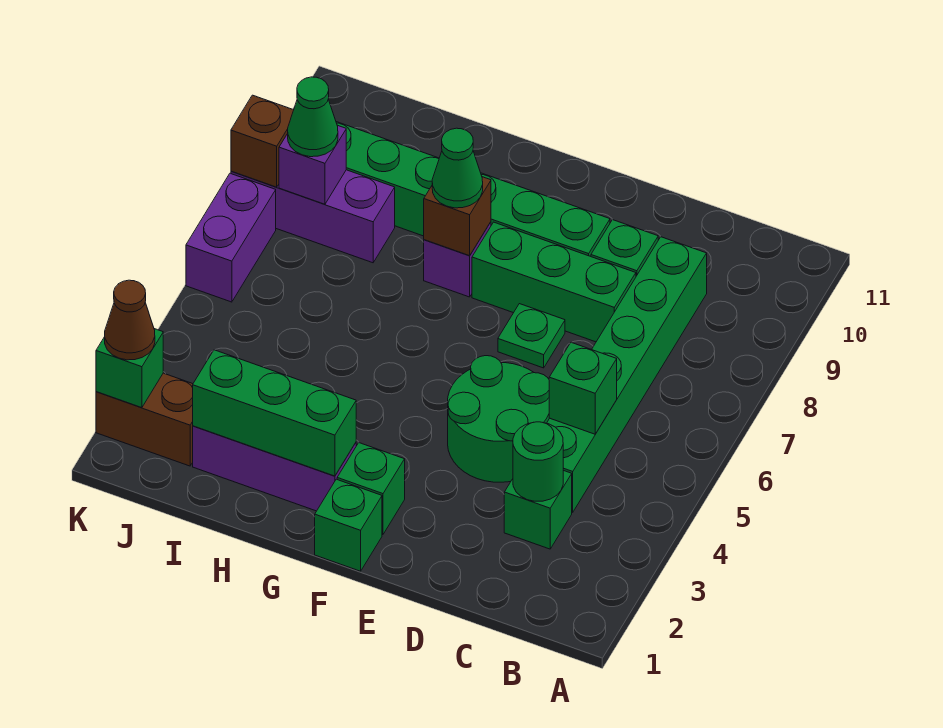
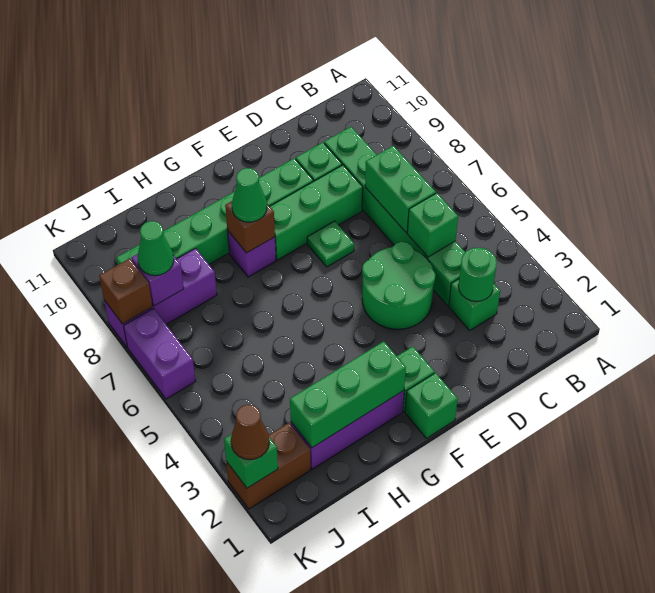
none -> green 1x2 brick [365,146,436,233]

